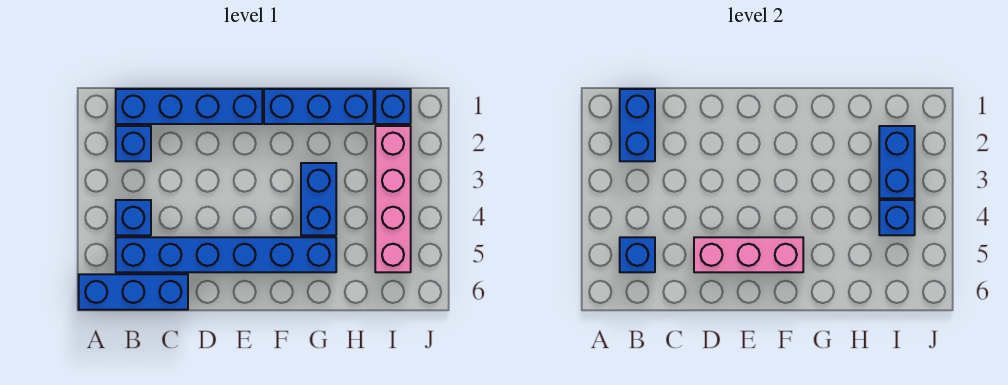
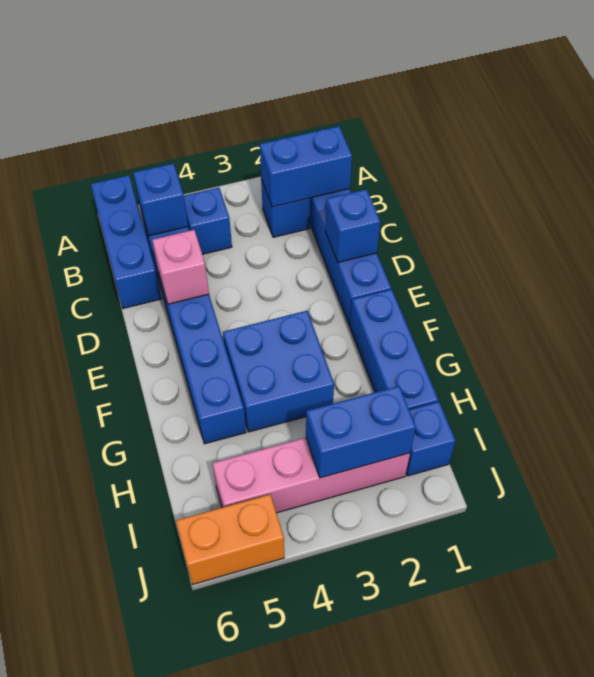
pink 1x3 brick [694,237,803,272] -> pink 1x1 brick [152,230,209,304]
blue 1x2 brick [301,163,336,235] -> blue 2x2 brick [223,311,334,432]
blue 1x1 brick [879,200,915,235] -> blue 1x1 brick moved to [325,189,380,262]
none -> orange 1x2 brick [176,494,284,584]

